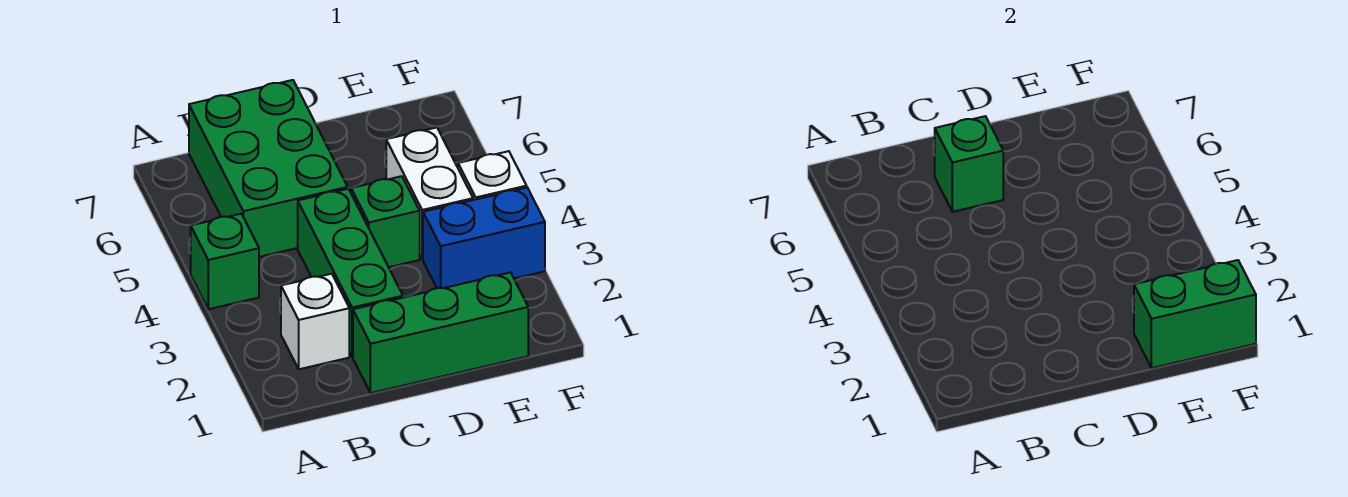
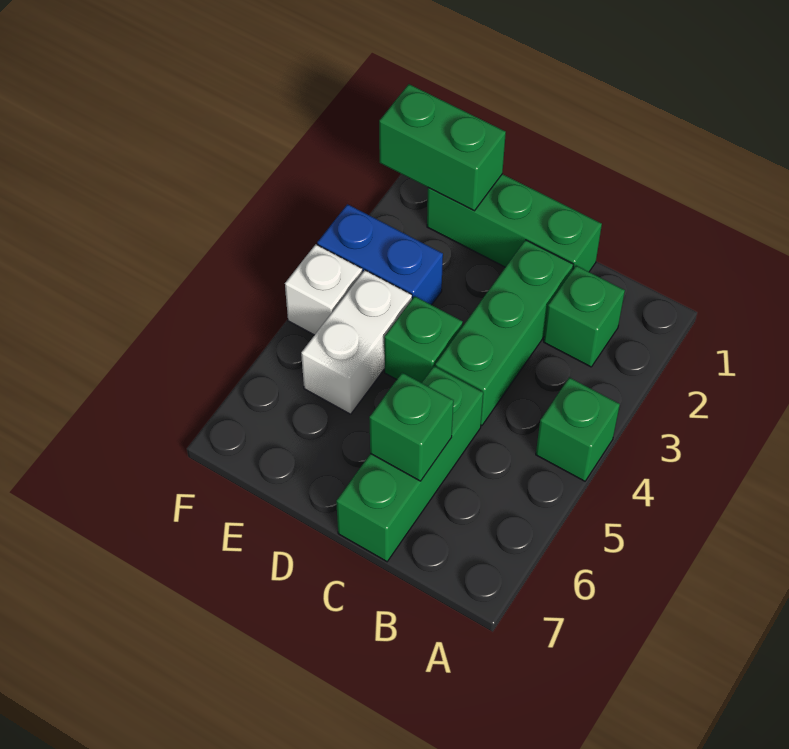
white 1x1 brick [281,274,349,369] -> green 1x1 brick [544,266,625,367]
green 2x3 brick [189,80,348,257] -> green 1x3 brick [336,366,483,561]

